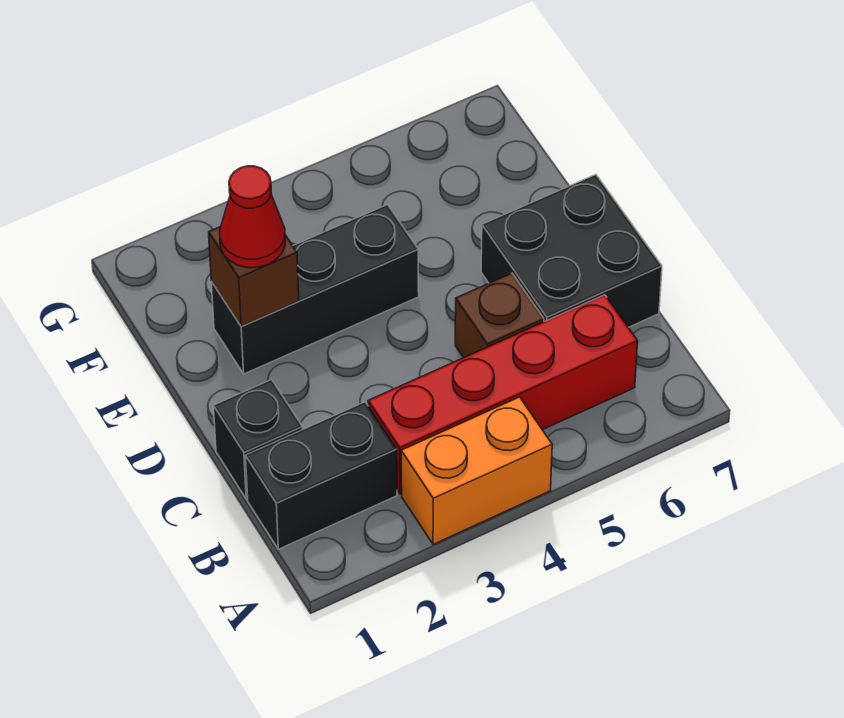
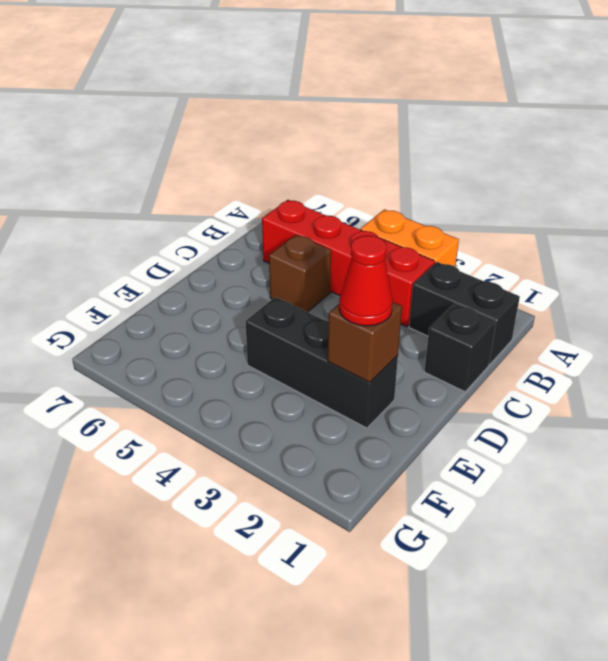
black 2x2 brick [481,175,662,327] -> none

